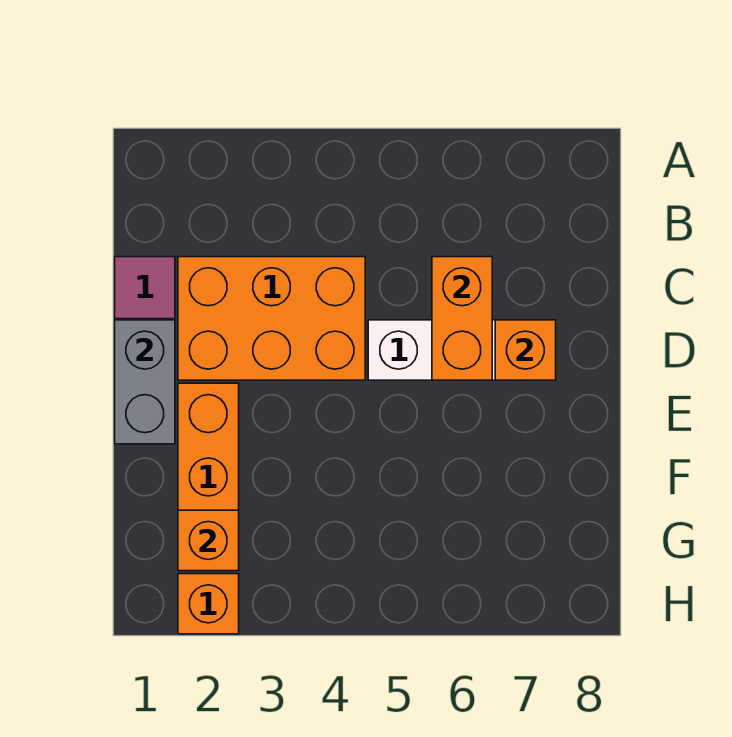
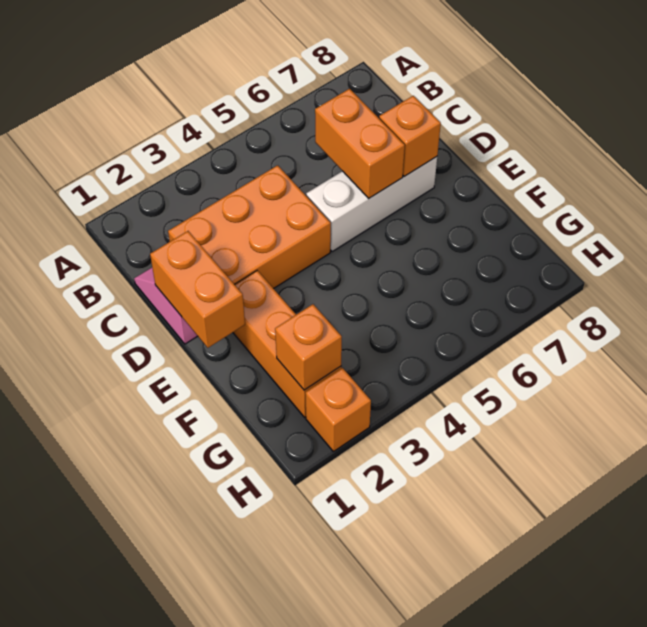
grey 1x2 brick [115,320,175,444] -> orange 1x2 brick [150,231,245,348]

